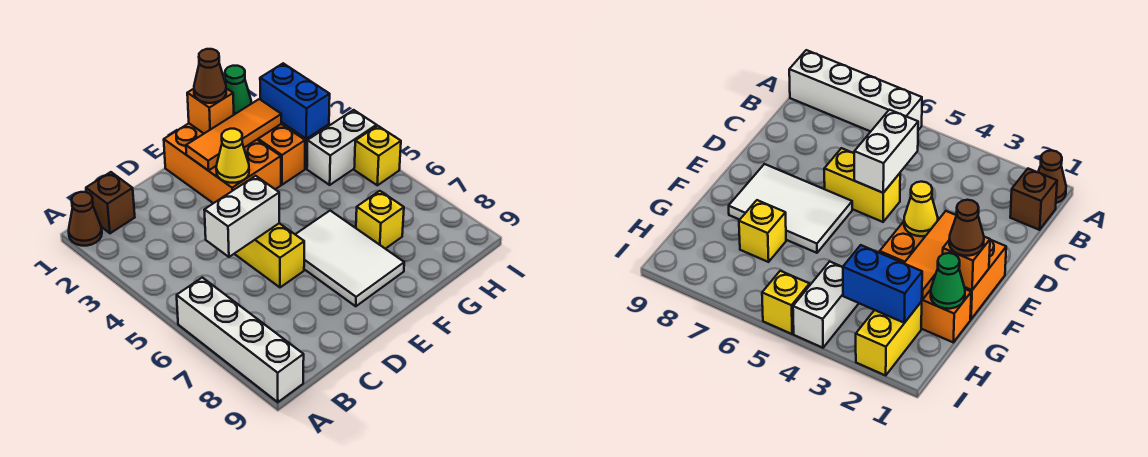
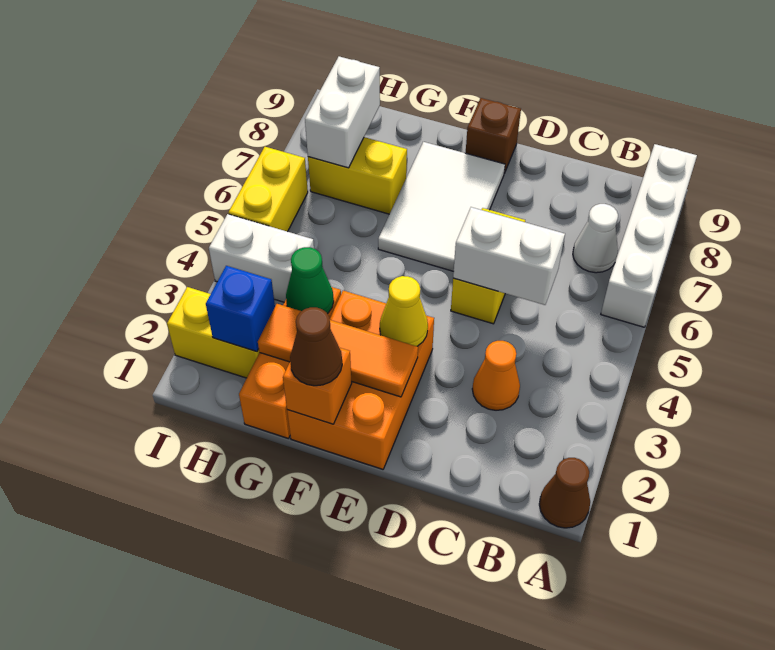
brown 1x1 brick [86,172,135,233] -> brown 1x1 brick moved to [466,98,521,173]
none -> white 1x1 cone [573,204,618,273]
none -> orange 1x1 cone [472,341,520,410]
green 1x1 cone [225,66,251,115] -> green 1x1 cone moved to [286,247,334,314]
yellow 1x1 brick [356,191,404,249] -> yellow 1x2 brick [308,137,407,214]
blue 1x2 brick [260,63,330,139] -> blue 1x1 brick [206,266,275,352]
none -> white 1x2 brick [305,56,380,168]
yellow 1x1 brick [354,126,401,185] -> yellow 1x2 brick [228,147,308,232]

